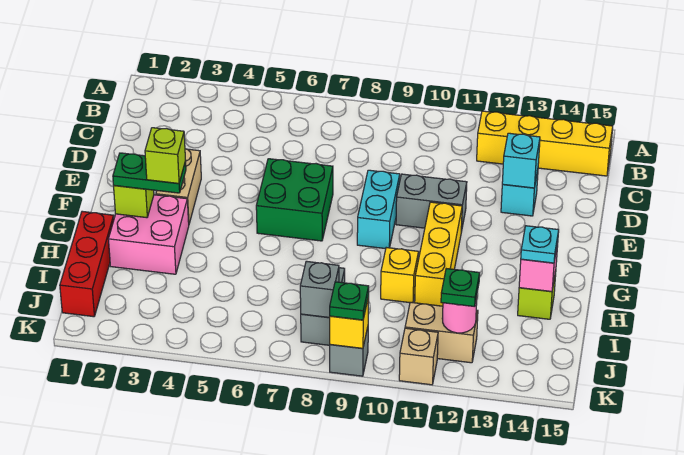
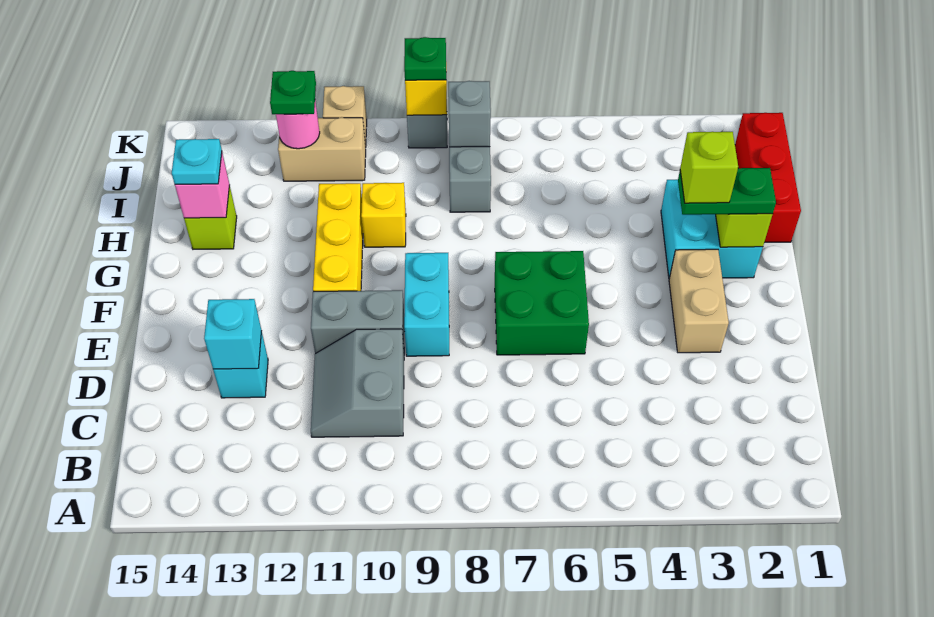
yellow 1x4 brick [477,111,613,176] -> none
none -> grey 2x2 slope [311,329,404,437]
pink 2x2 brick [108,195,189,274] -> cyan 2x2 brick [661,180,763,278]

